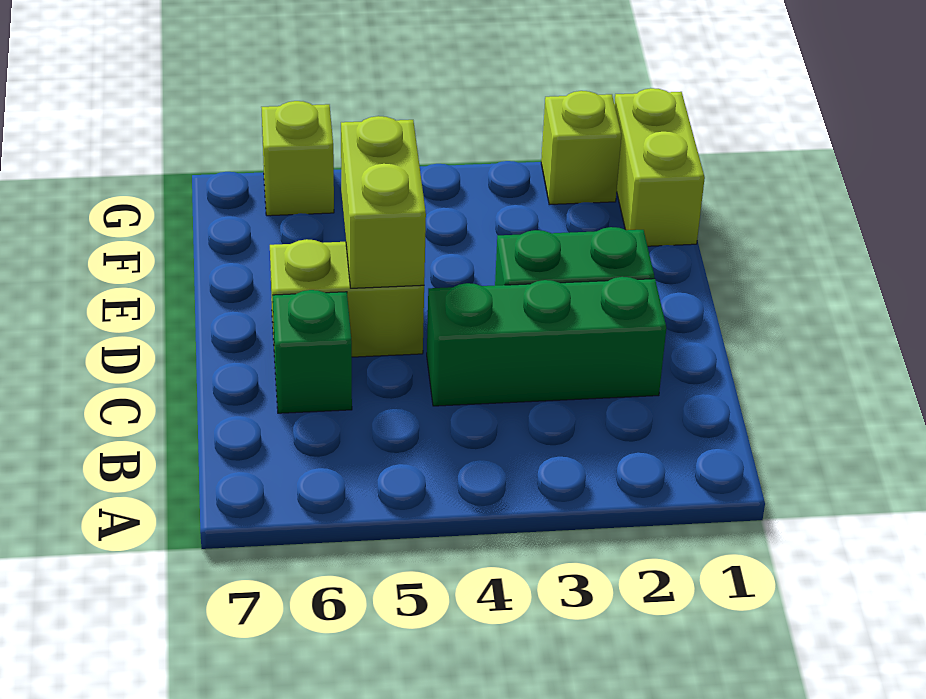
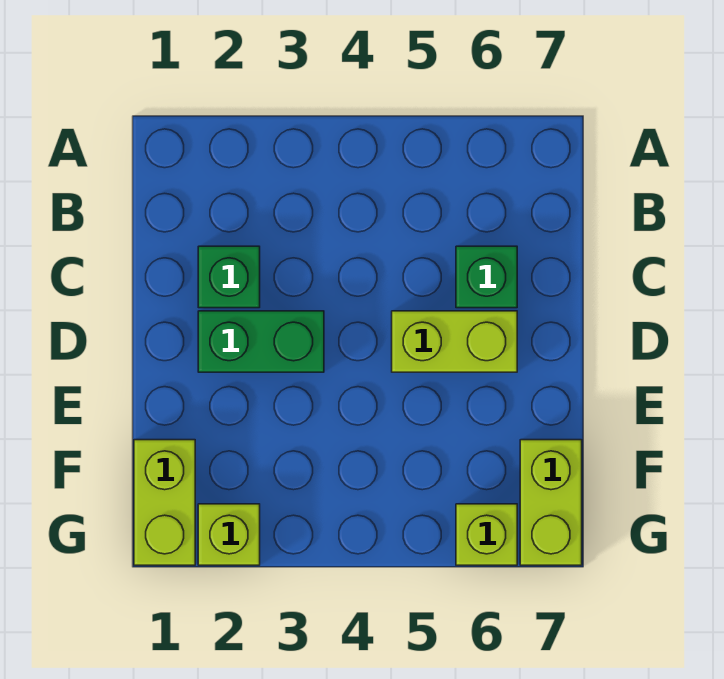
green 1x3 brick [427,277,666,406] -> green 1x1 brick [198,246,260,308]
lime 1x2 brick [341,116,426,288] -> lime 1x2 brick moved to [520,440,582,565]

